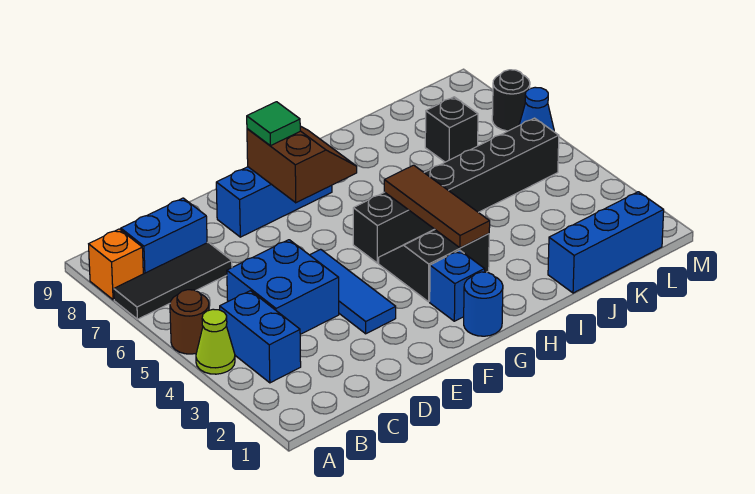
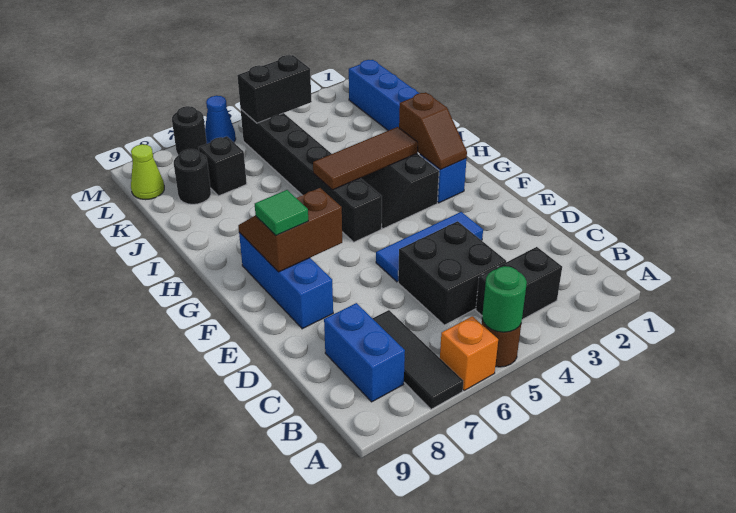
lime 1x1 cone [196,309,235,374] -> lime 1x1 cone moved to [131,144,164,200]
none -> green 1x1 round brick [482,266,527,332]
orange 1x1 brick [89,229,143,300] -> orange 1x1 brick moved to [440,316,498,391]
blue 1x2 brick [220,291,301,383] -> black 1x2 brick [476,247,562,320]
blue 2x2 brick [227,240,339,334] -> black 2x2 brick [398,221,506,325]
blue 1x1 round brick [464,272,503,336] -> none
none -> brown 1x2 slope [399,92,467,169]
none -> black 1x1 round brick [174,149,211,204]
none -> black 1x2 brick [237,55,312,123]

